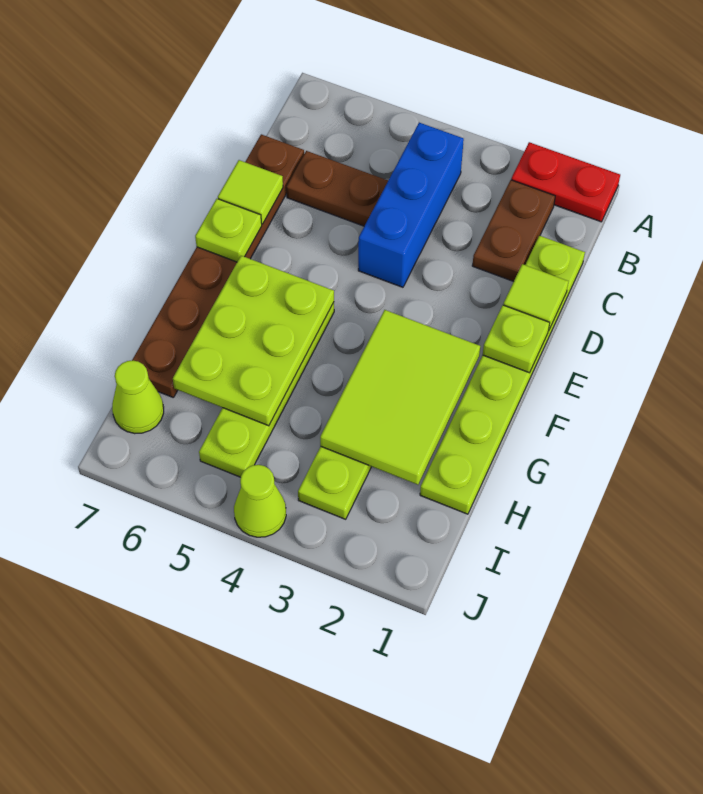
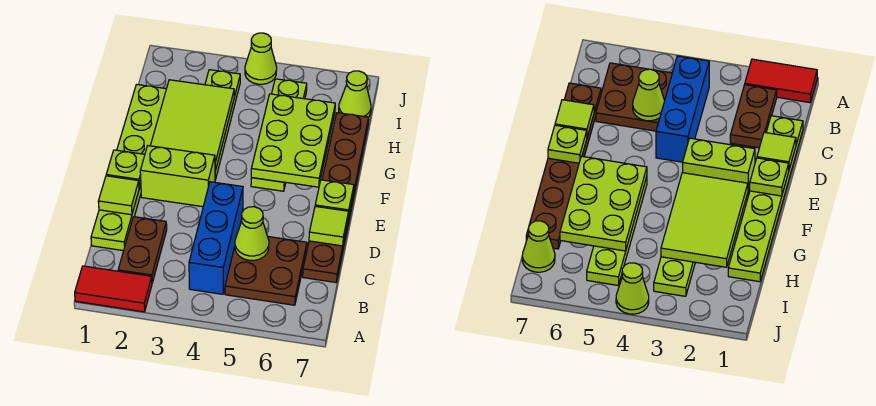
red 1x2 plate [511,142,620,222] -> red 1x2 tile [75,266,152,312]
brown 1x2 plate [286,151,388,226] -> brown 2x2 plate [225,237,307,305]
none -> lime 1x1 cone [235,207,269,261]
none -> lime 1x2 brick [140,146,215,207]

